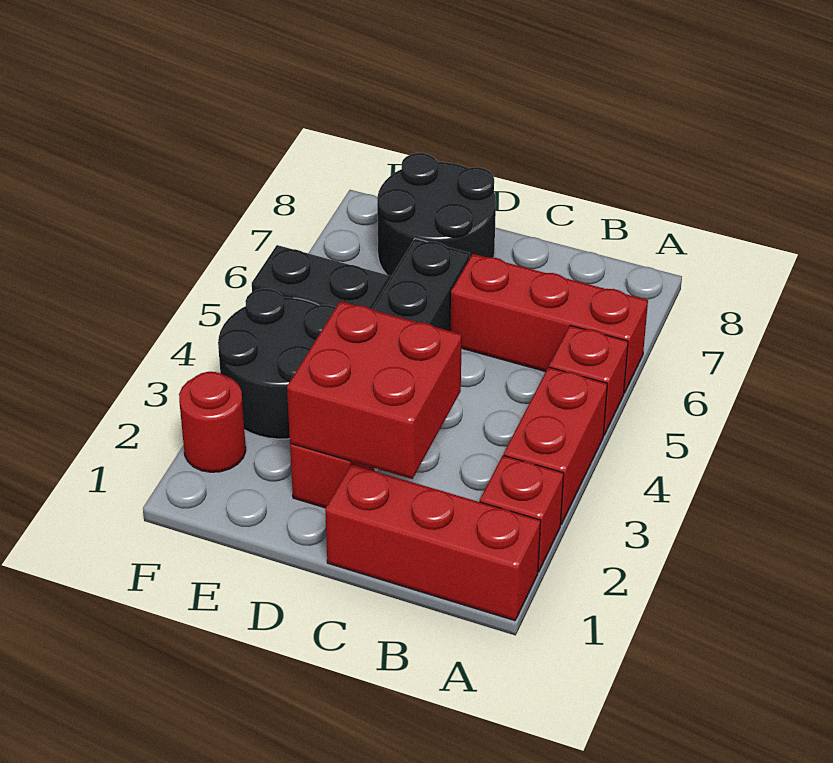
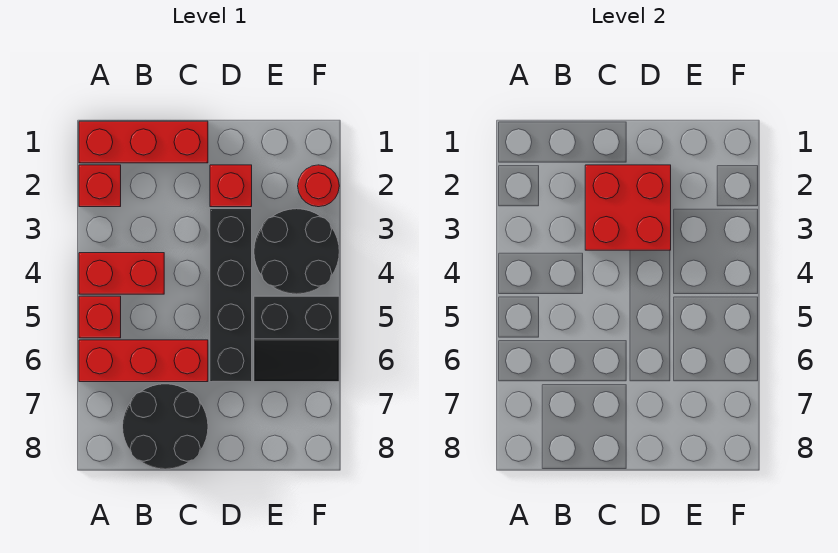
red 1x2 brick [504,367,607,524] -> red 1x2 brick turned to [79,253,164,294]
black 2x2 round brick [377,153,496,276] -> black 2x2 round brick moved to [123,384,208,469]

